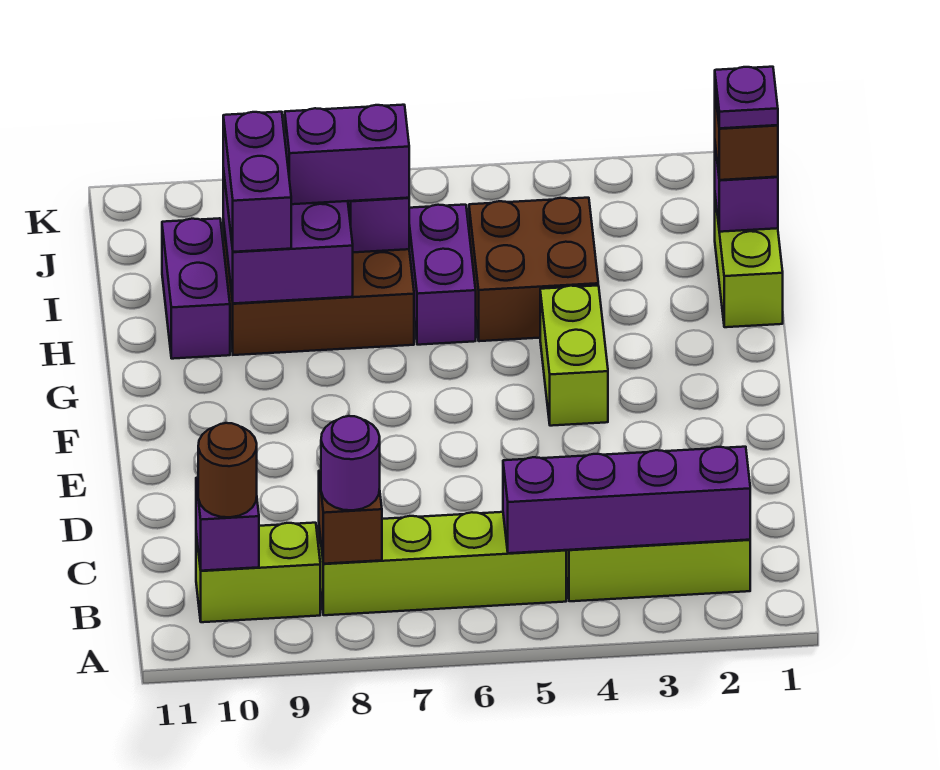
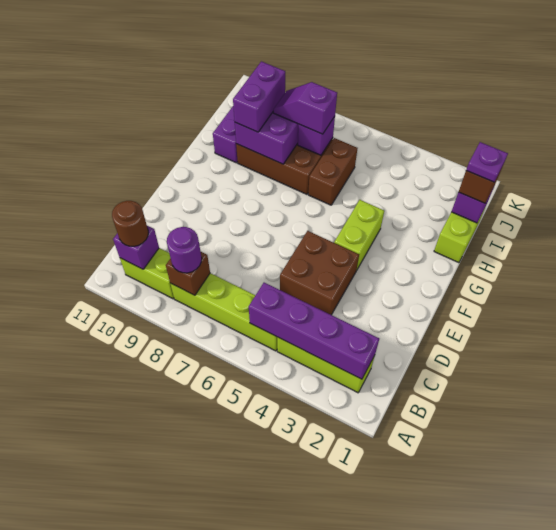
brown 2x2 brick [469,198,598,341] -> brown 2x2 brick moved to [280,231,359,315]
purple 1x2 brick [409,205,476,345] -> brown 1x2 brick [308,138,358,205]
purple 1x2 brick [285,105,409,204] -> purple 1x2 slope [273,82,337,134]

